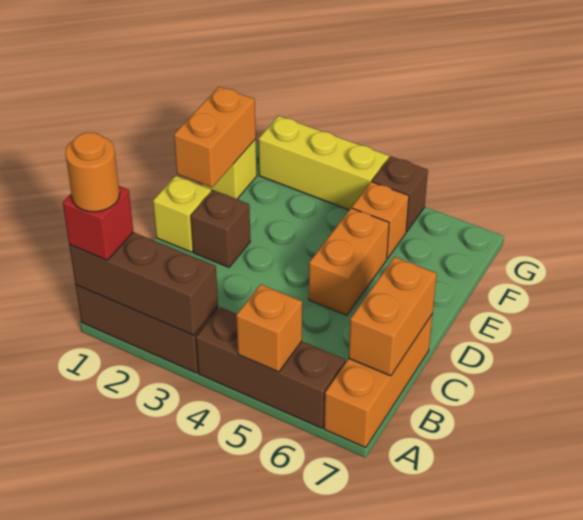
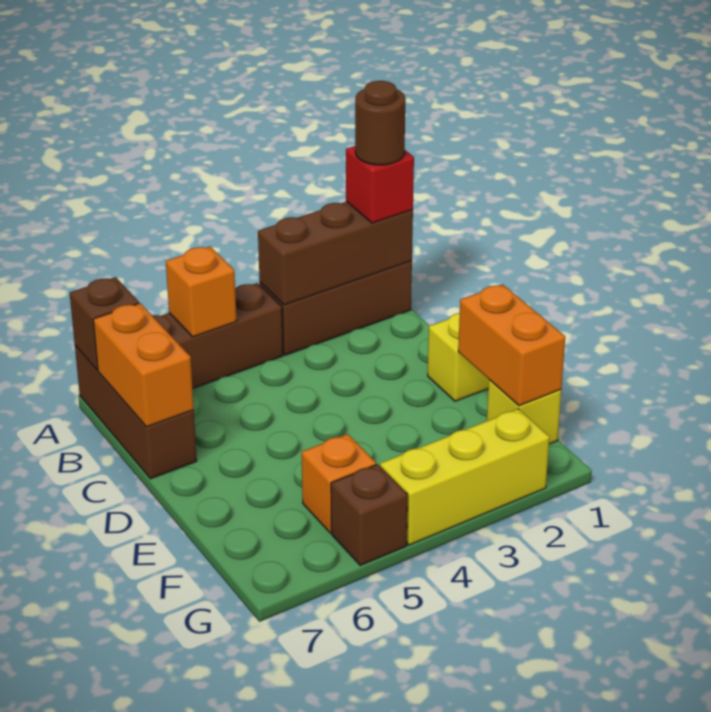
orange 1x1 round brick [65,133,120,212] -> brown 1x1 round brick [355,81,405,165]
orange 1x3 brick [324,314,433,448] -> brown 1x3 brick [75,345,197,479]
brown 1x1 brick [191,190,250,267] -> brown 1x1 brick moved to [70,277,139,370]
orange 1x2 brick [309,208,389,315] -> none

